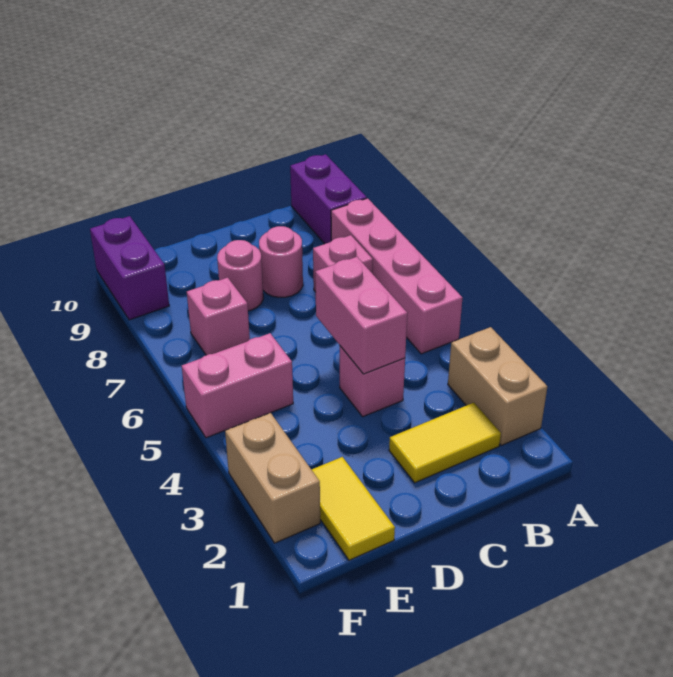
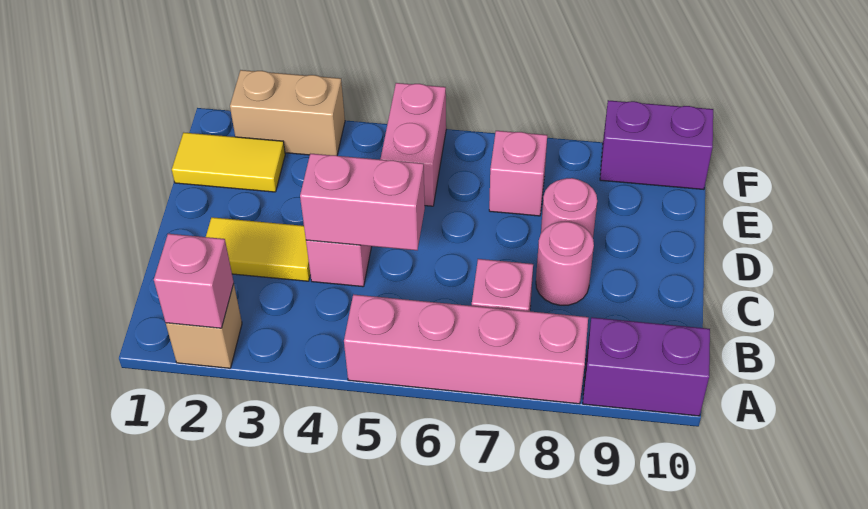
tan 1x2 brick [448,327,547,445] -> tan 1x1 brick [166,284,242,368]
none -> pink 1x1 brick [154,234,234,328]
yellow 1x2 tile [389,403,501,483] -> yellow 1x2 tile turned to [206,217,310,281]

